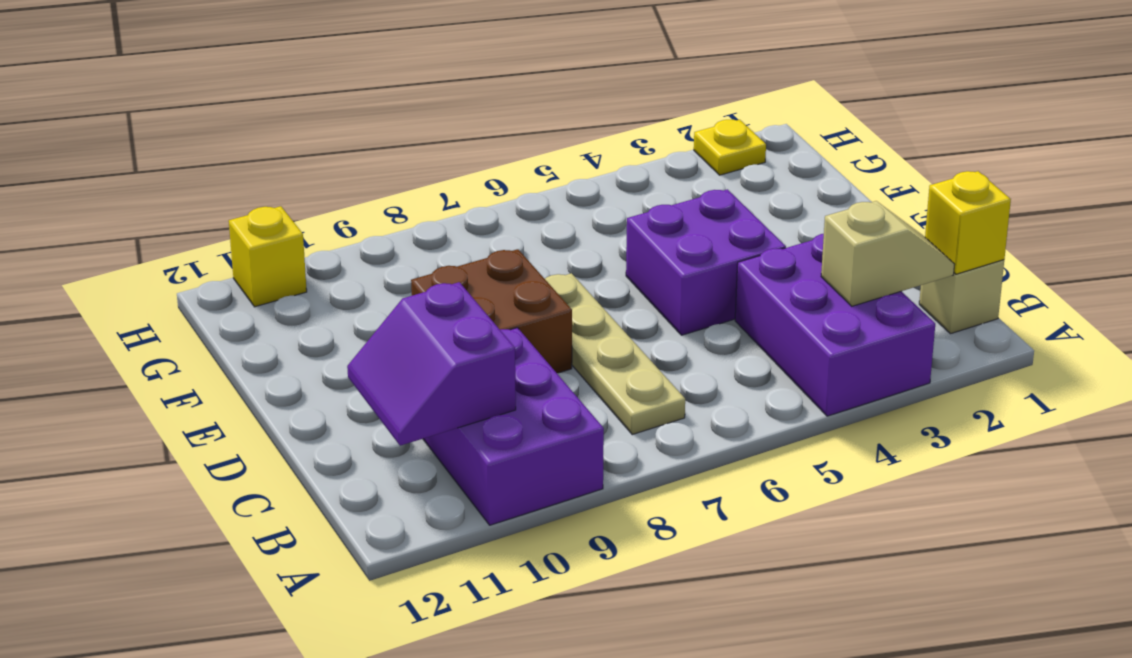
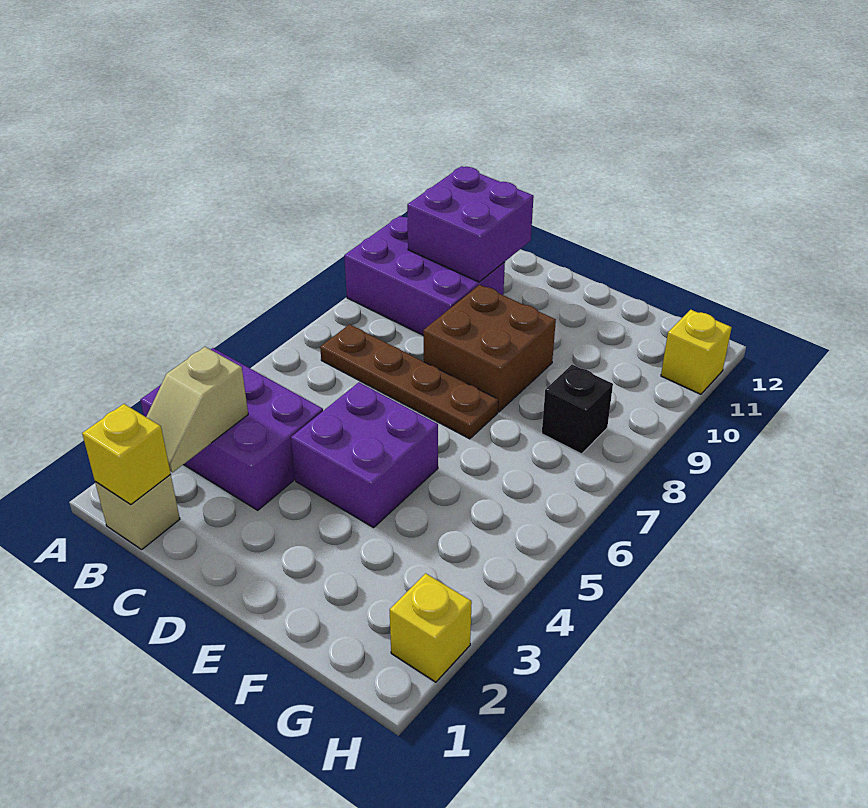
tan 1x4 plate [545,273,685,434] -> brown 1x4 plate [320,324,498,439]
purple 2x2 slope [347,282,516,446] -> purple 2x2 brick [407,166,534,282]
none -> black 1x1 brick [542,365,613,454]
yellow 1x1 plate [694,120,766,175] -> yellow 1x1 brick [390,573,472,682]

